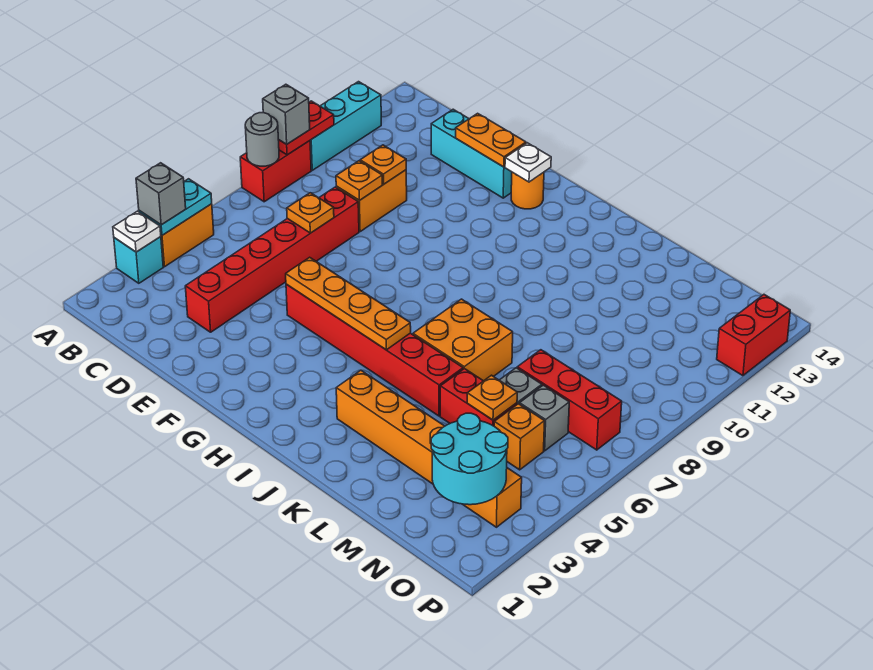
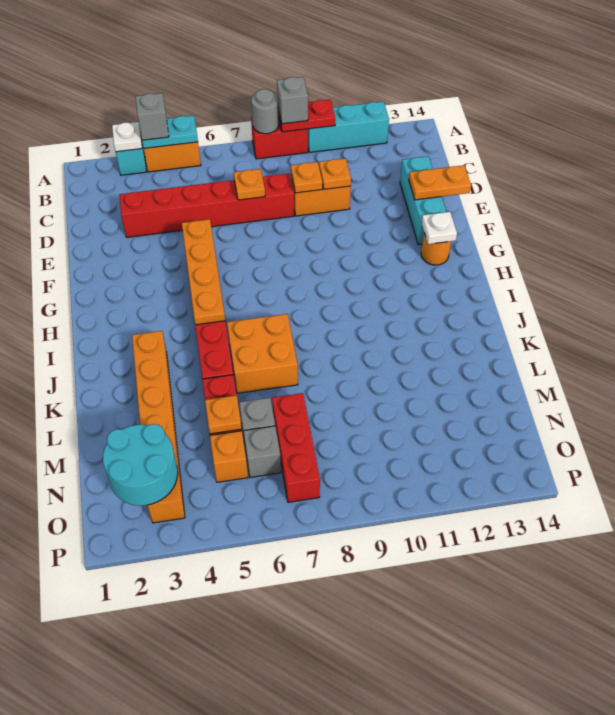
orange 1x2 plate [456,113,526,167] -> orange 1x2 plate turned to [409,165,471,200]
red 1x2 brick [717,295,790,376] -> none

